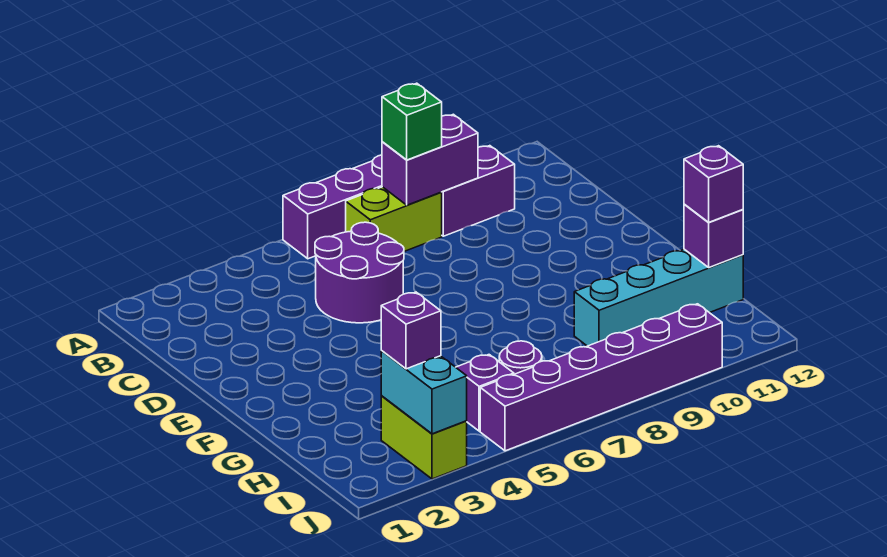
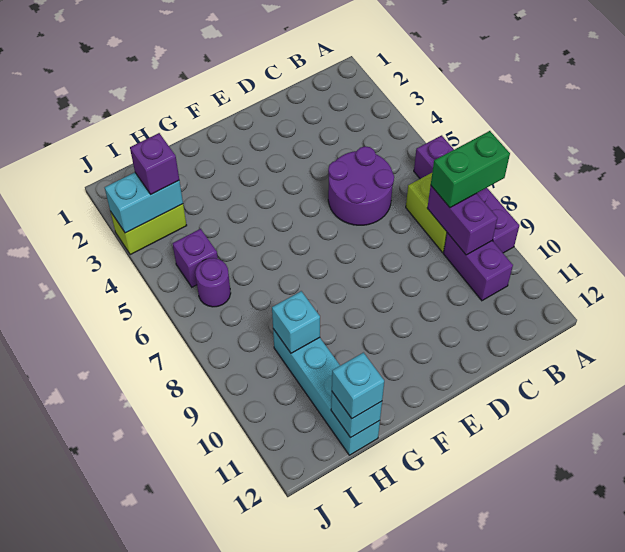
green 1x1 brick [382,83,442,160] -> green 1x2 brick [431,131,510,208]
none -> cyan 1x1 brick [272,291,320,353]
purple 1x1 brick [684,204,743,267] -> cyan 1x1 brick [331,392,382,438]
purple 1x1 brick [684,146,743,222] -> cyan 1x1 brick [332,353,384,418]
purple 1x6 brick [480,304,722,451] -> none

